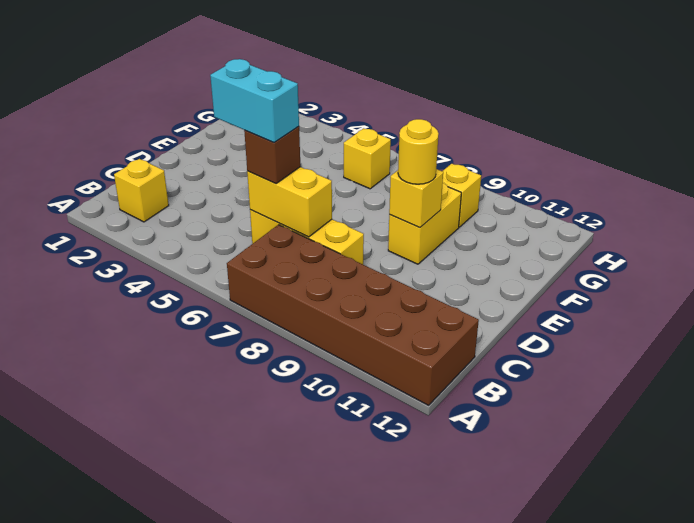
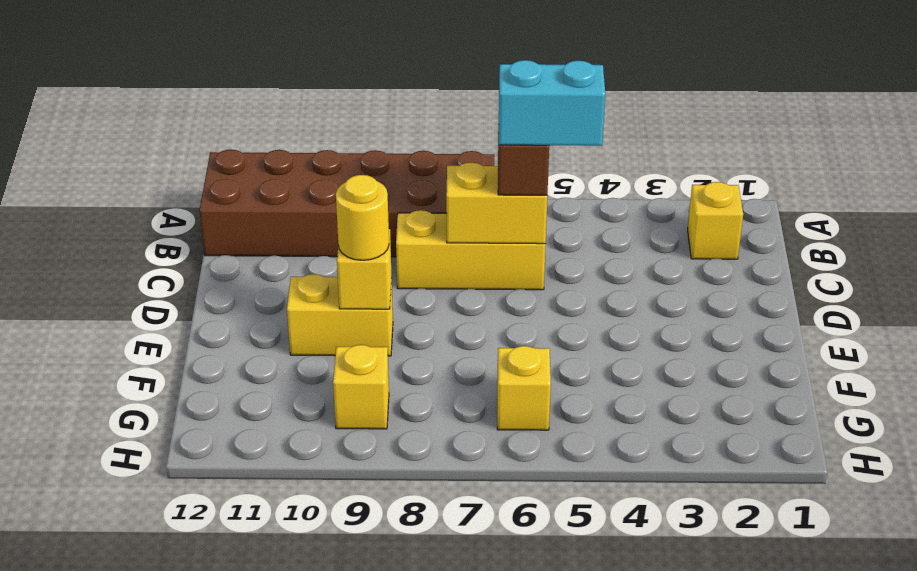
yellow 1x2 brick [388,183,461,264] -> yellow 1x2 brick turned to [287,274,393,356]

